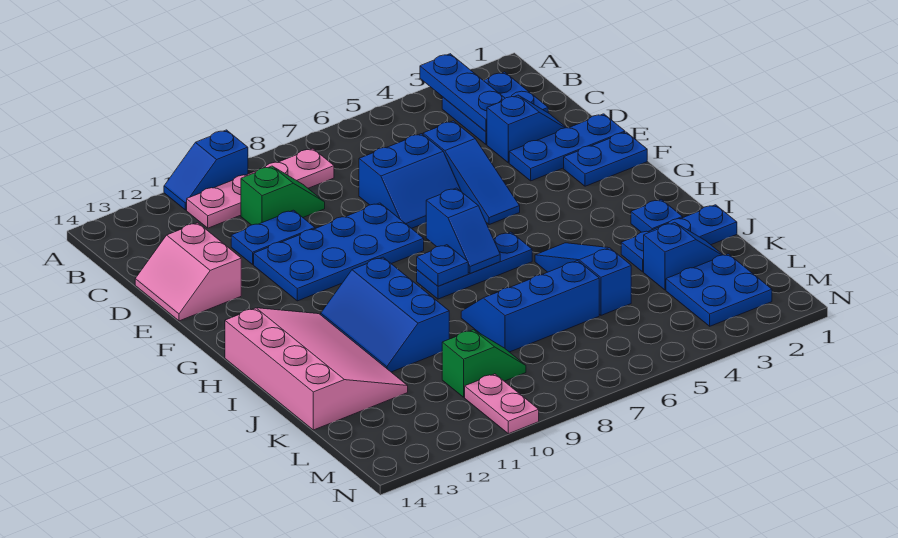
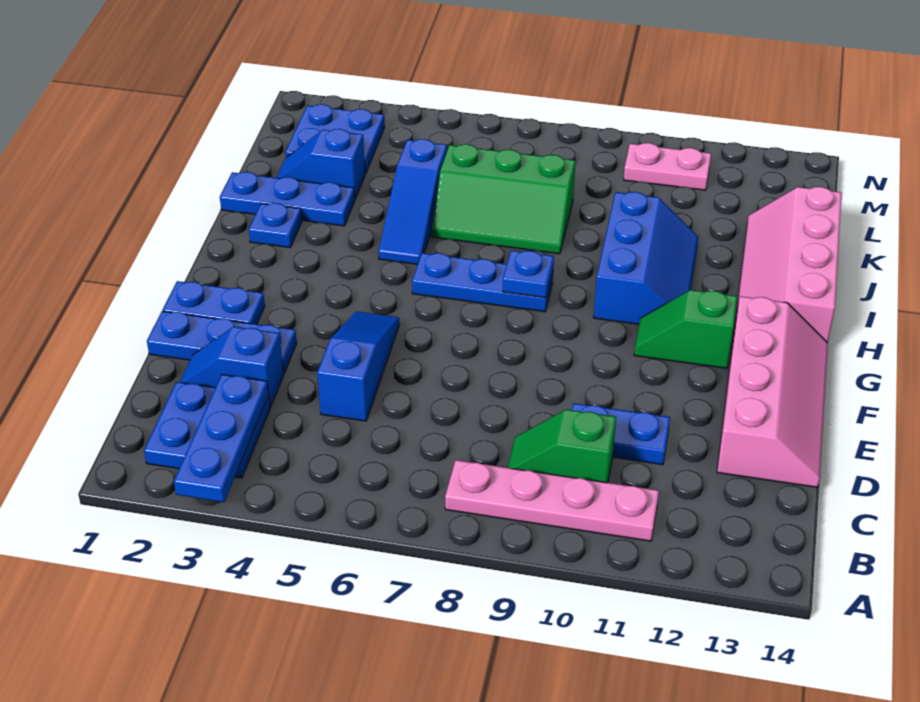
blue 1x2 slope [164,130,248,210] -> none
blue 2x2 slope [359,134,461,228] -> none
pink 2x2 slope [135,223,241,321] -> pink 2x4 slope [717,296,828,487]
blue 2x4 plate [254,203,424,301] -> none
blue 1x2 slope [426,188,500,274] -> none
pink 3x4 slope [225,308,408,430] -> pink 2x4 slope [734,187,842,343]
blue 2x3 slope [461,261,599,352] -> green 2x3 slope [432,144,575,254]
green 1x2 slope [442,330,526,397] -> green 1x2 slope moved to [634,290,737,368]
pink 1x2 plate [465,374,539,434] -> pink 1x2 plate turned to [624,143,711,190]

